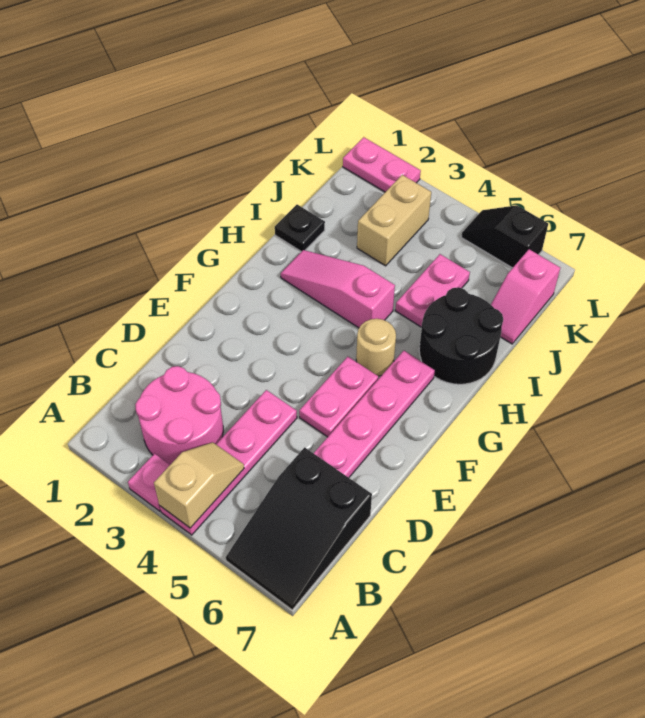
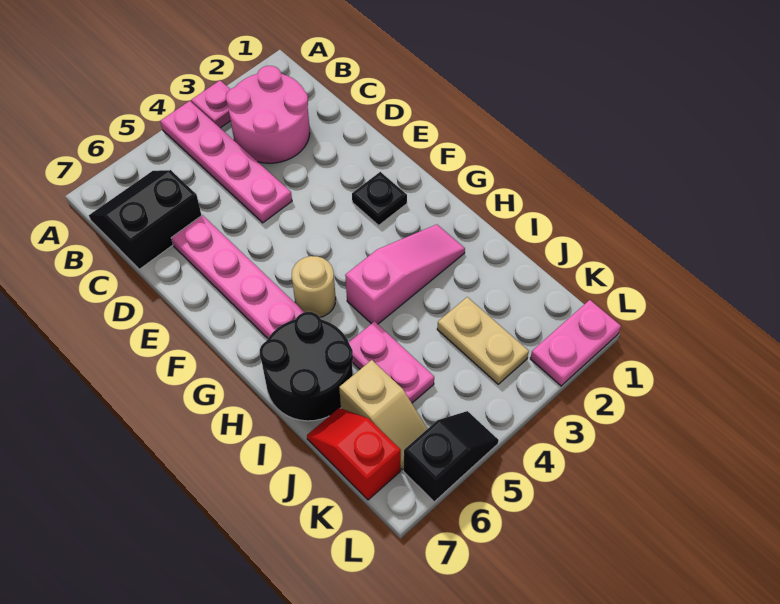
tan 1x2 slope [154,442,244,528] -> tan 1x2 slope moved to [339,360,428,470]
black 2x3 slope [226,447,372,610] -> black 2x2 slope [89,170,202,269]
pink 1x2 plate [299,357,378,437] -> none
black 1x1 plate [275,205,325,252] -> black 1x1 plate moved to [352,172,407,225]
tan 1x2 brick [357,175,431,266] -> tan 1x2 plate [437,297,529,384]
pink 1x2 slope [491,249,560,344] -> red 1x2 slope [307,408,401,500]

